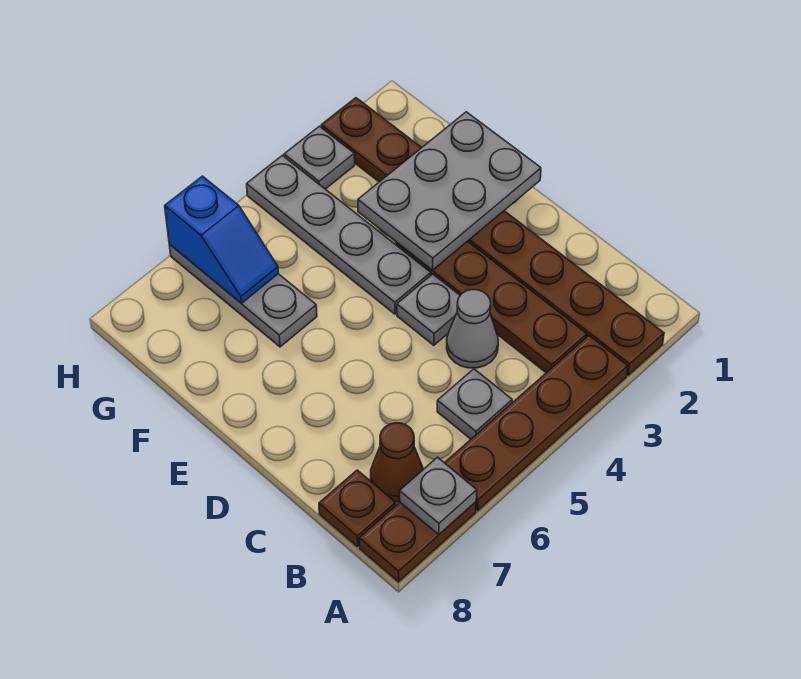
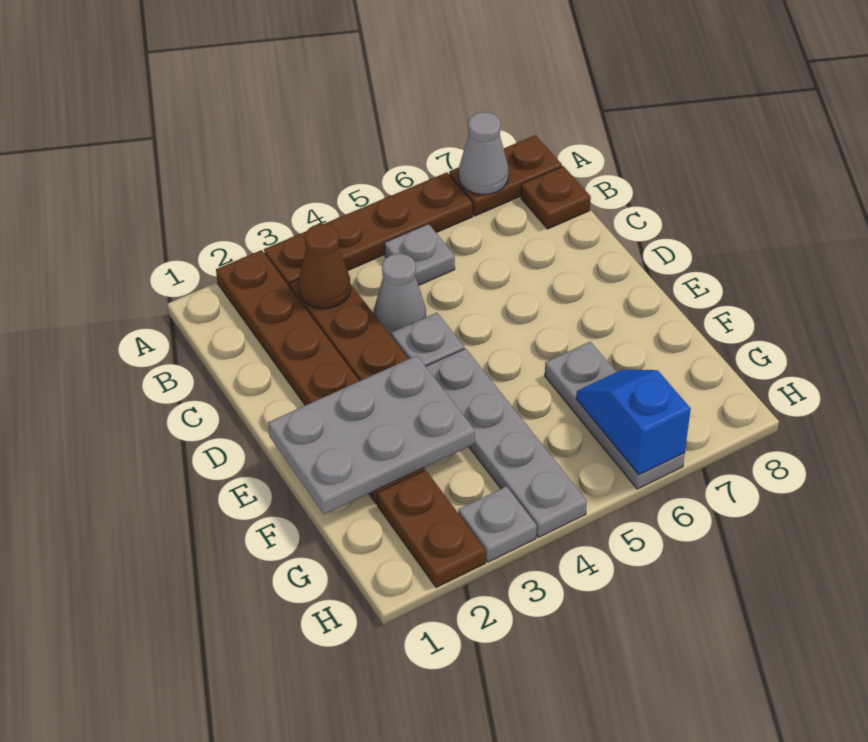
grey 1x1 plate [400,457,477,534] -> grey 1x1 cone [459,112,509,195]
brown 1x1 cone [371,423,423,502] -> brown 1x1 cone moved to [298,224,351,309]

